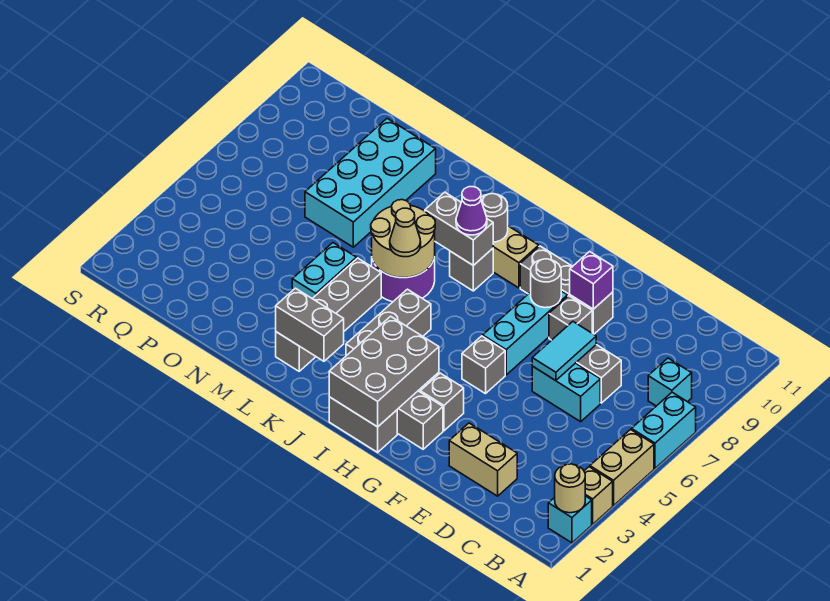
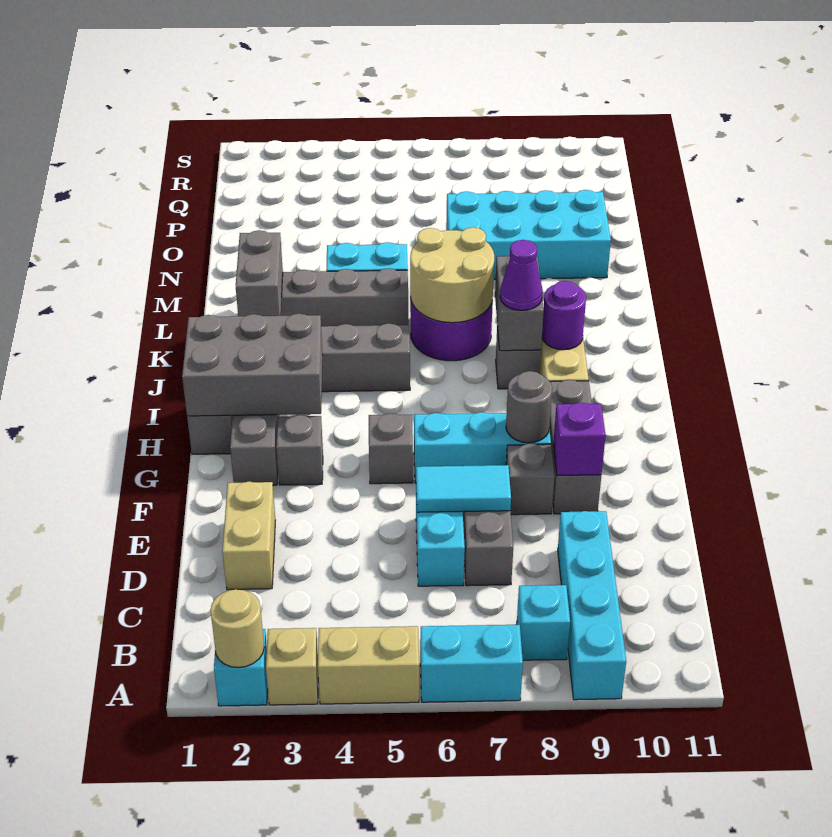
none -> cyan 1x4 brick [558,511,626,700]
grey 1x1 round brick [481,194,508,242] -> purple 1x1 round brick [542,281,586,350]
tan 1x1 cone [390,208,421,257] -> none

